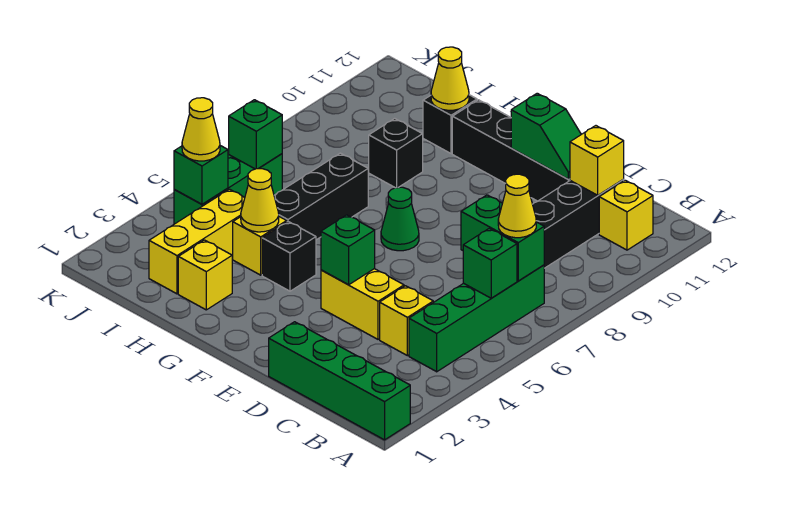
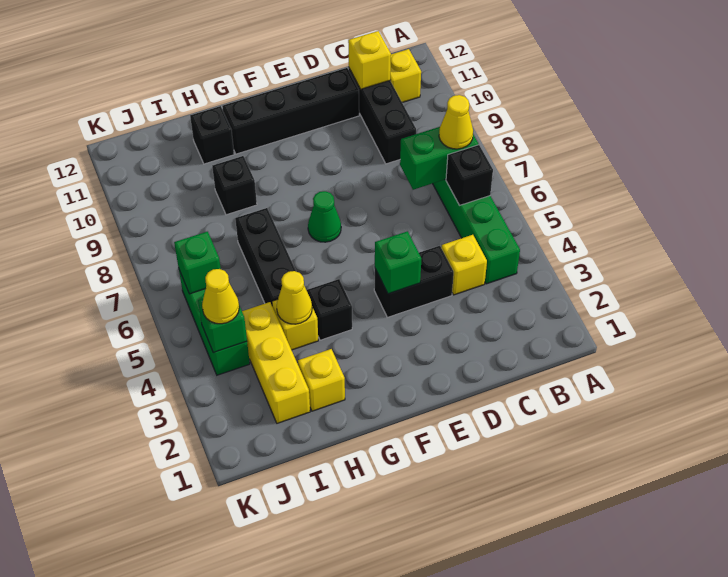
green 1x4 brick [269,322,410,440] -> none
green 1x1 brick [463,228,517,298] -> black 1x1 brick [446,145,493,205]
yellow 1x2 brick [321,269,404,339] -> black 1x2 brick [374,246,454,317]
green 1x2 slope [511,93,581,179] -> none
yellow 1x1 cone [431,47,469,110] -> none

